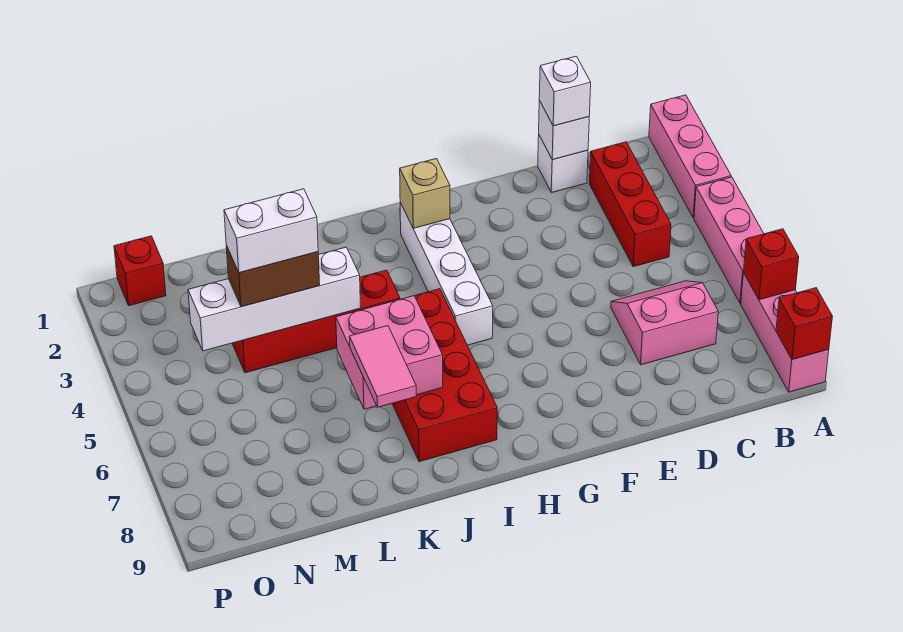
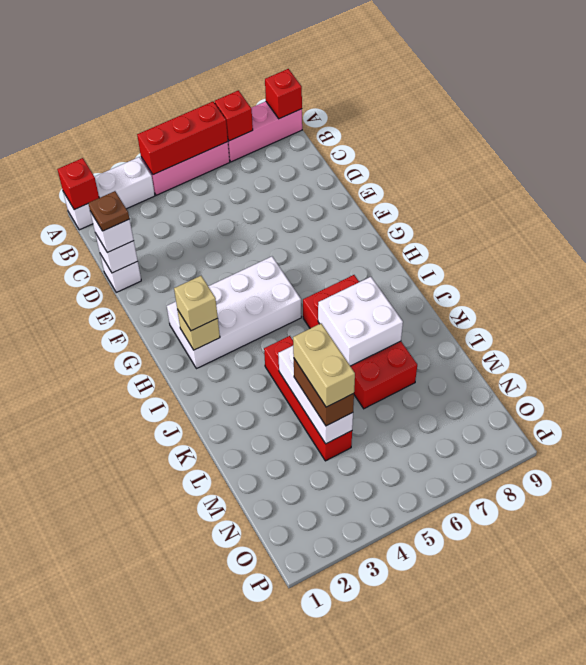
pink 1x3 brick [649,95,731,218] -> white 1x3 brick [63,157,155,230]
red 1x3 brick [589,142,671,267] -> red 1x3 brick moved to [137,102,228,175]
pink 2x2 slope [611,281,718,365] -> none
none -> brown 1x1 plate [88,191,129,231]
white 1x4 brick [400,202,493,345] -> white 2x4 brick [167,256,301,369]
none -> tan 1x1 brick [174,276,218,331]
red 2x4 brick [392,289,497,462] -> red 2x4 brick turned to [303,275,417,409]
pink 2x2 brick [336,296,443,409] -> white 2x2 brick [318,277,403,366]
white 1x4 brick [188,247,361,351] -> white 1x3 brick [278,346,353,444]
pink 1x2 tile [349,326,416,407] -> none
white 1x2 brick [224,189,318,273] -> tan 1x2 brick [293,324,355,407]
red 1x1 brick [114,236,166,306] -> red 1x1 brick moved to [57,158,99,210]

